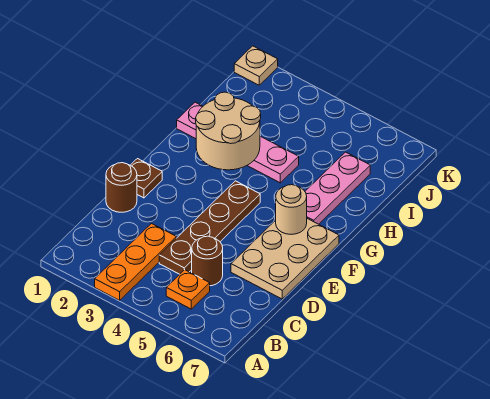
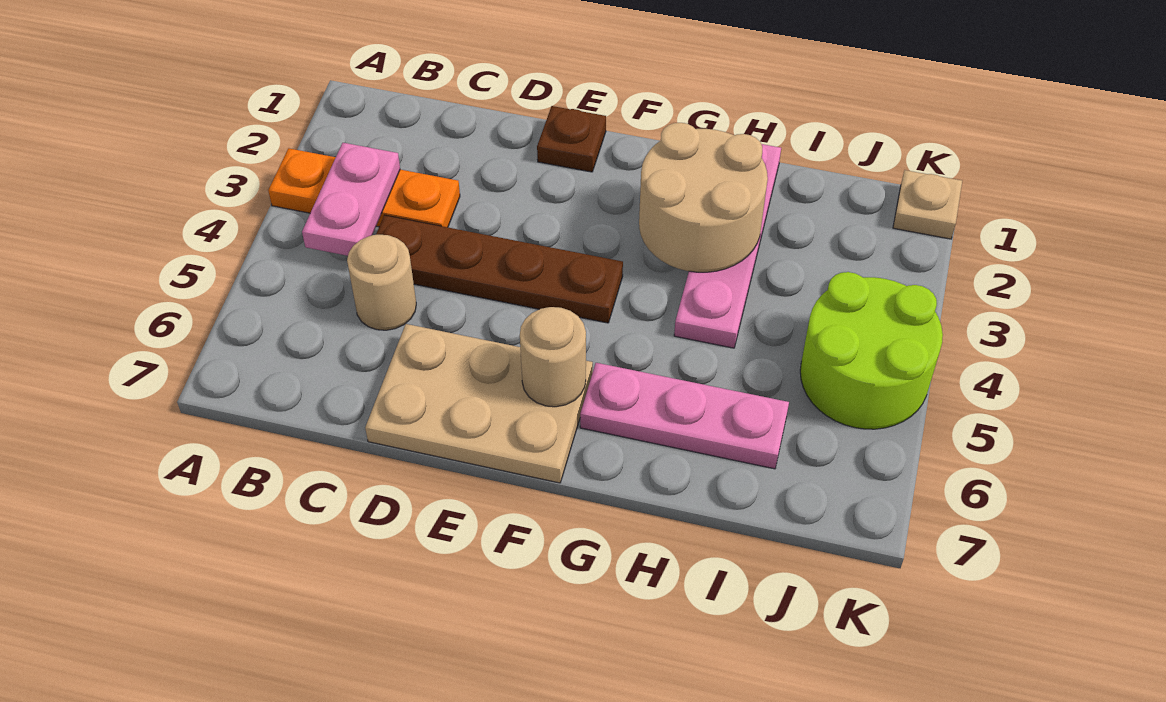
none -> pink 1x2 plate [302,143,400,256]
orange 1x1 plate [166,270,210,309] -> none
brown 1x1 round brick [192,236,223,286] -> tan 1x1 round brick [347,235,416,330]
brown 1x1 round brick [106,163,137,212] -> none
none -> lime 2x2 round brick [800,272,943,429]

